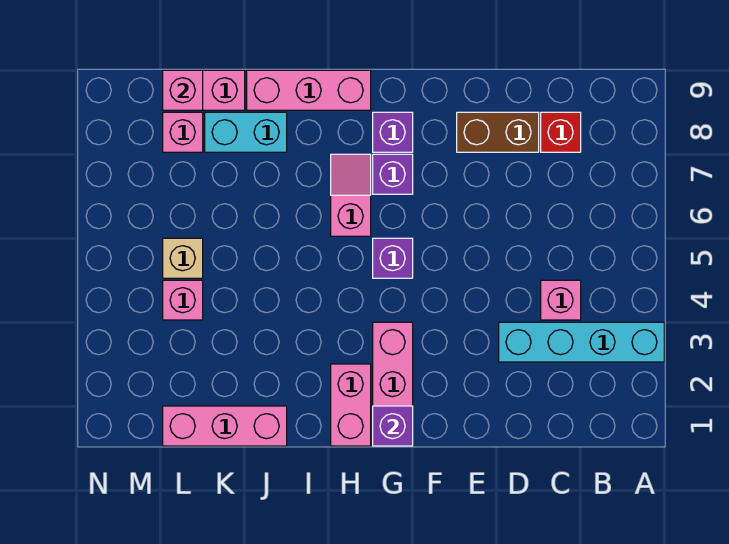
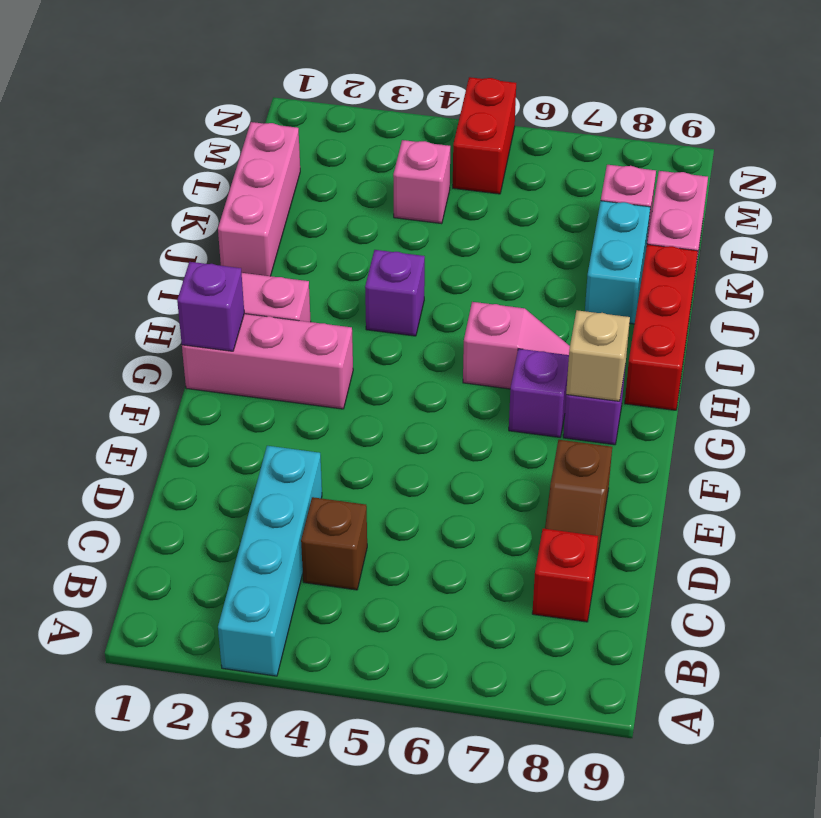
pink 1x1 brick [541,280,581,320] -> brown 1x1 brick [301,497,367,590]
brown 1x2 brick [457,112,539,152] -> brown 1x2 slope [545,440,612,571]
purple 1x1 brick [373,238,413,278] -> purple 1x1 brick moved to [365,250,425,336]
pink 1x3 brick [247,70,371,110] -> red 1x3 brick [625,244,698,410]
tan 1x1 brick [163,238,203,278] -> tan 1x1 brick moved to [566,310,630,401]
pink 1x1 brick [163,70,203,110] -> none
none -> red 1x2 brick [453,77,516,194]

